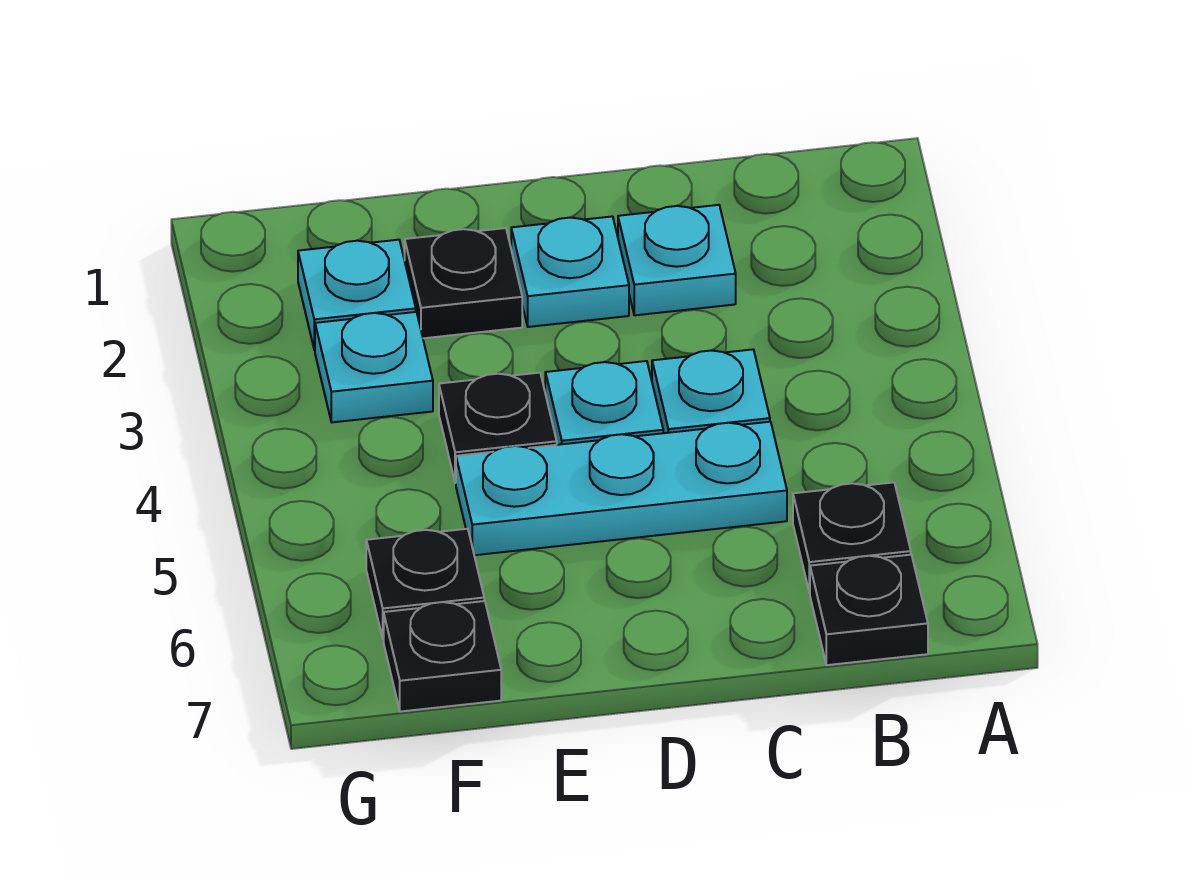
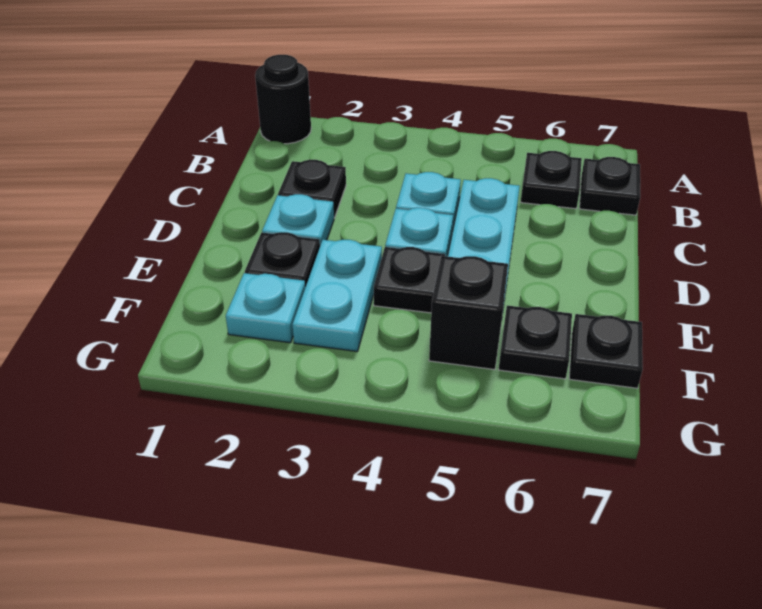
none -> black 1x1 round brick [255,55,311,144]
cyan 1x1 plate [618,205,736,315] -> black 1x1 plate [278,160,346,218]
cyan 1x1 plate [315,312,433,422] -> cyan 1x2 plate [292,240,382,351]
none -> black 1x1 brick [429,256,508,370]

